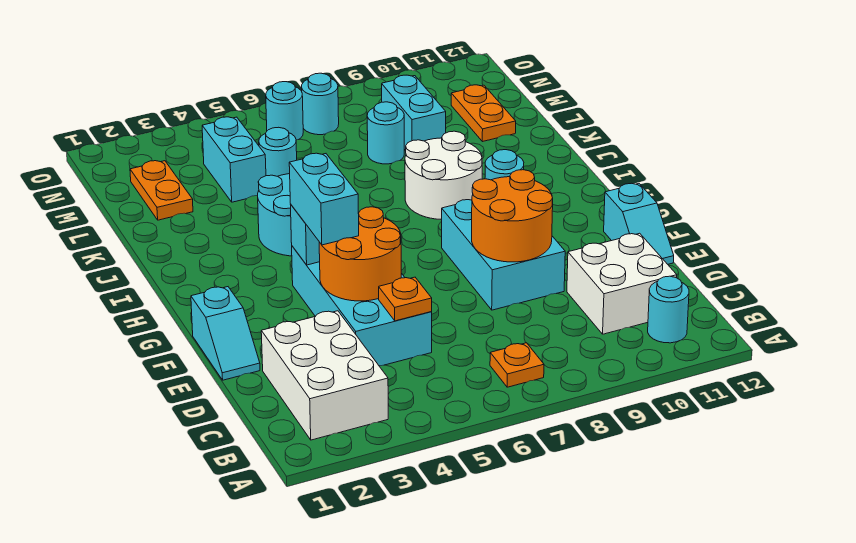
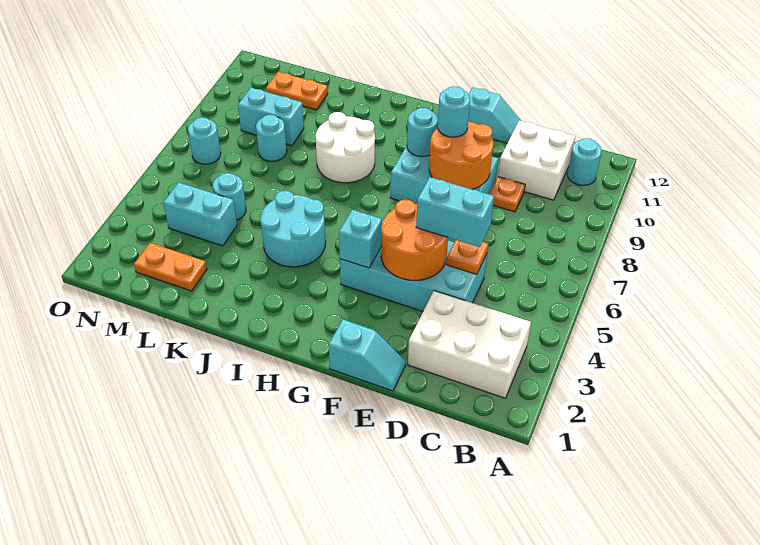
orange 1x1 plate [490,343,544,387] -> orange 1x1 plate moved to [489,177,525,212]
cyan 1x2 brick [289,153,359,245] -> cyan 1x2 brick moved to [416,177,494,247]
cyan 1x1 round brick [266,82,303,140] -> cyan 1x1 round brick moved to [437,86,470,137]

